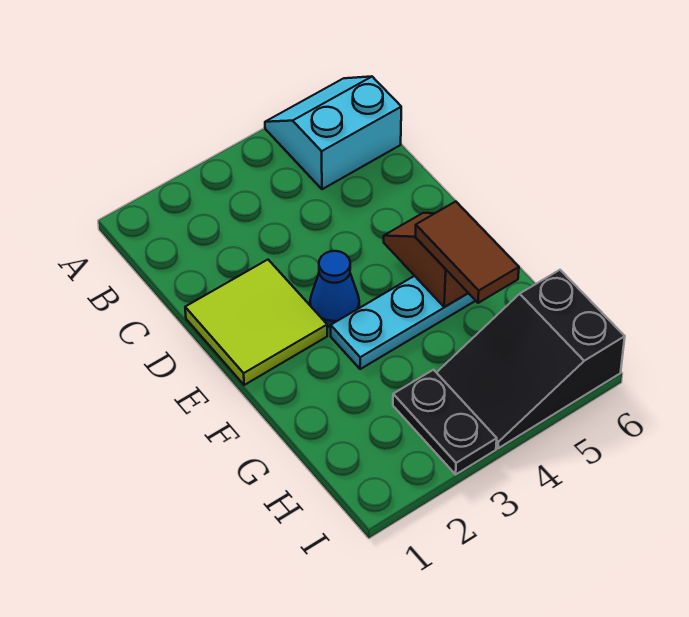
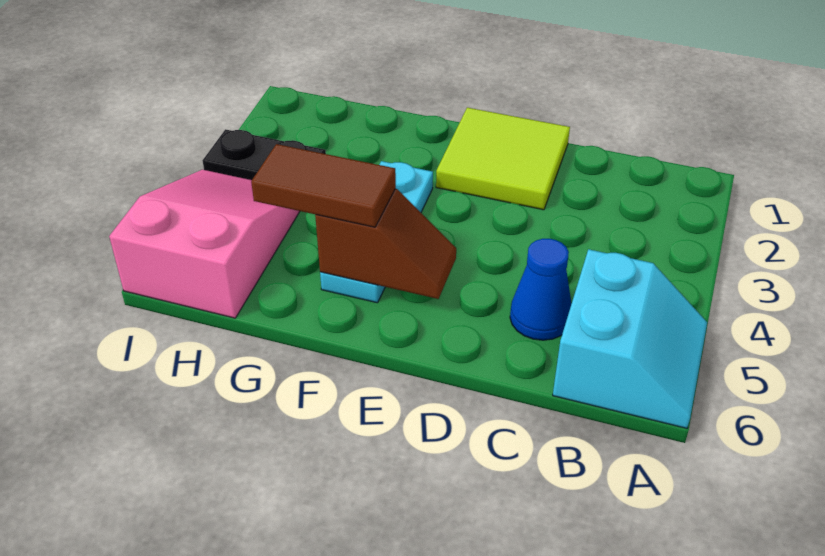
blue 1x1 cone [310,251,359,327] -> blue 1x1 cone moved to [510,239,572,340]
black 2x3 slope [436,270,625,448] -> pink 2x3 slope [109,170,300,318]

